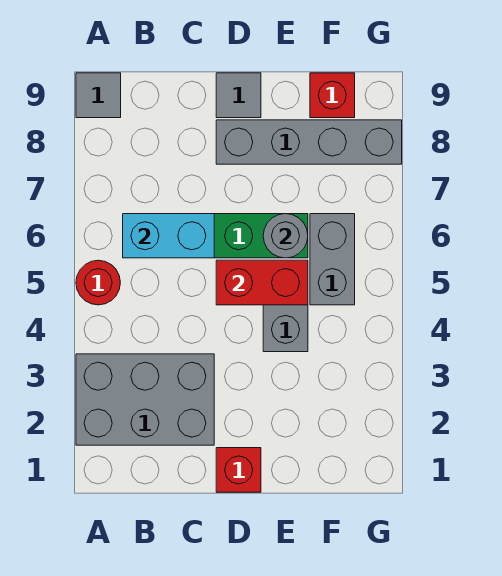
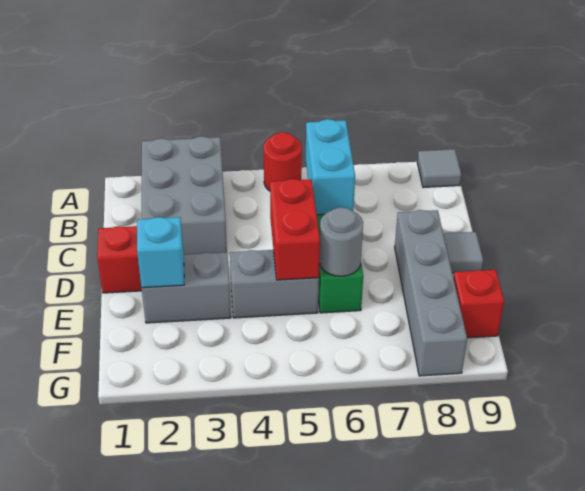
none -> cyan 1x1 brick [137,217,184,288]
grey 1x2 brick [310,214,355,305] -> grey 1x2 brick moved to [142,252,231,323]

